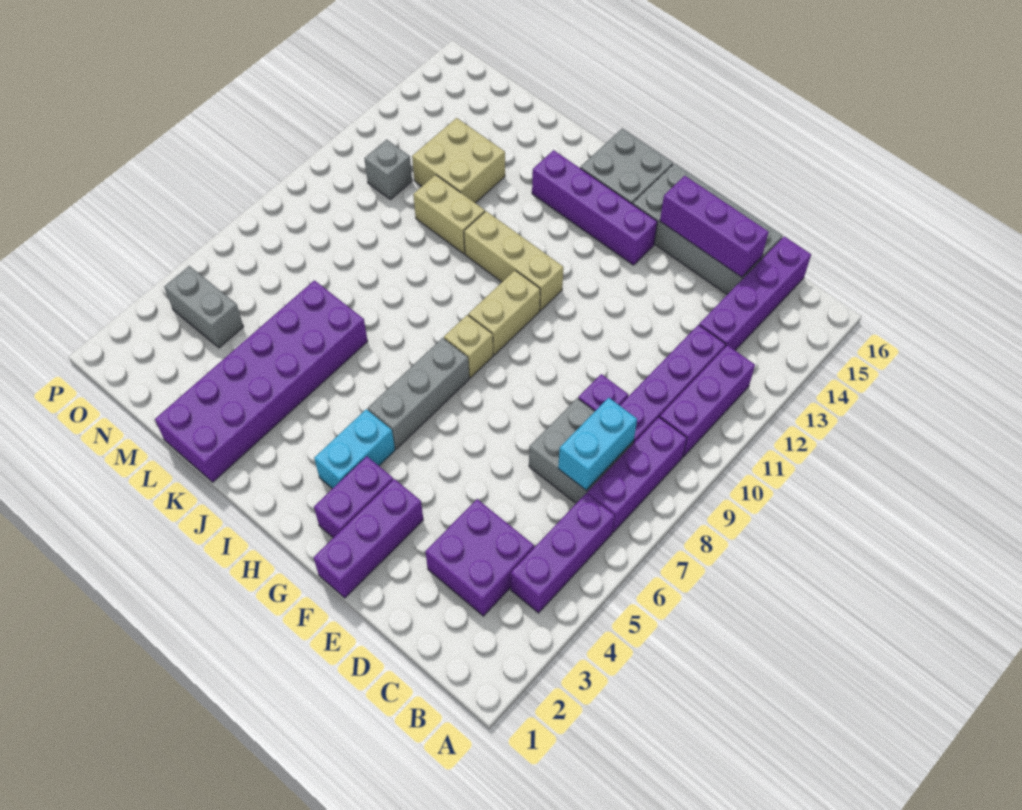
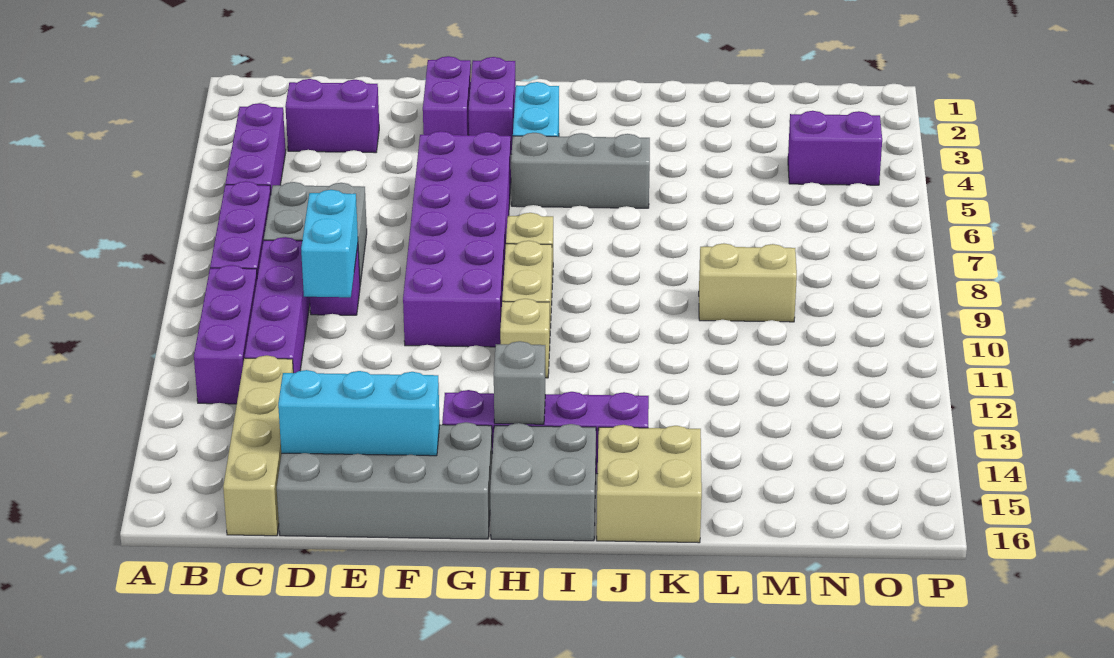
purple 2x2 brick [425,499,534,616] -> purple 1x2 brick [285,79,379,153]
cyan 1x2 brick [558,398,637,490] -> cyan 1x2 brick moved to [301,190,358,297]
purple 1x4 brick [699,236,811,350] -> tan 1x4 brick [223,355,293,536]
purple 1x3 brick [660,176,769,277] -> cyan 1x3 brick [278,370,440,456]
purple 1x3 brick [313,479,423,598] -> purple 1x2 brick [423,56,471,135]
grey 1x3 brick [368,338,469,449] -> grey 1x3 brick turned to [511,133,650,208]
tan 1x3 brick [464,211,564,310] -> tan 1x1 brick [500,299,550,378]
purple 2x6 brick [155,280,368,482] -> purple 2x6 brick moved to [403,131,511,347]
tan 1x2 brick [413,175,485,254] -> tan 1x2 brick moved to [699,243,797,322]
tan 2x2 brick [412,118,505,203] -> tan 2x2 brick moved to [597,425,702,543]
grey 1x2 brick [164,266,244,348] -> purple 1x2 brick [788,111,882,185]
grey 1x1 brick [364,139,412,200] -> grey 1x1 brick moved to [494,341,545,424]

